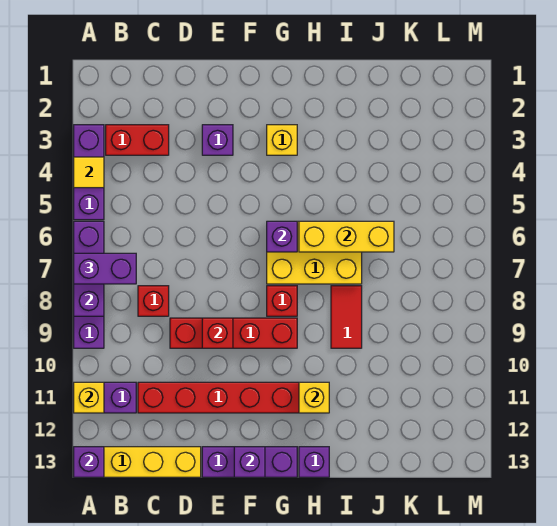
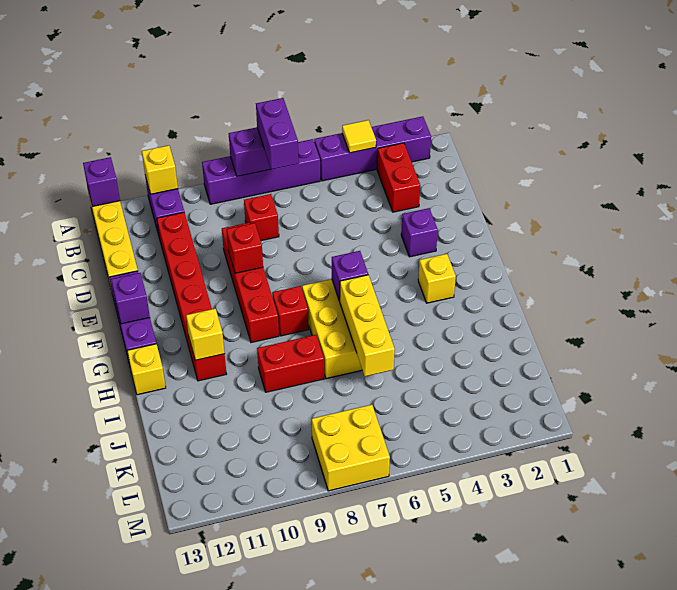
purple 1x3 brick [74,125,104,220] -> purple 1x4 brick [314,116,431,181]
purple 1x1 brick [299,447,329,477] -> yellow 1x1 brick [127,344,166,395]
red 1x2 tile [331,286,362,348] -> red 1x2 brick [257,335,324,392]
none -> yellow 2x2 brick [312,405,390,491]

